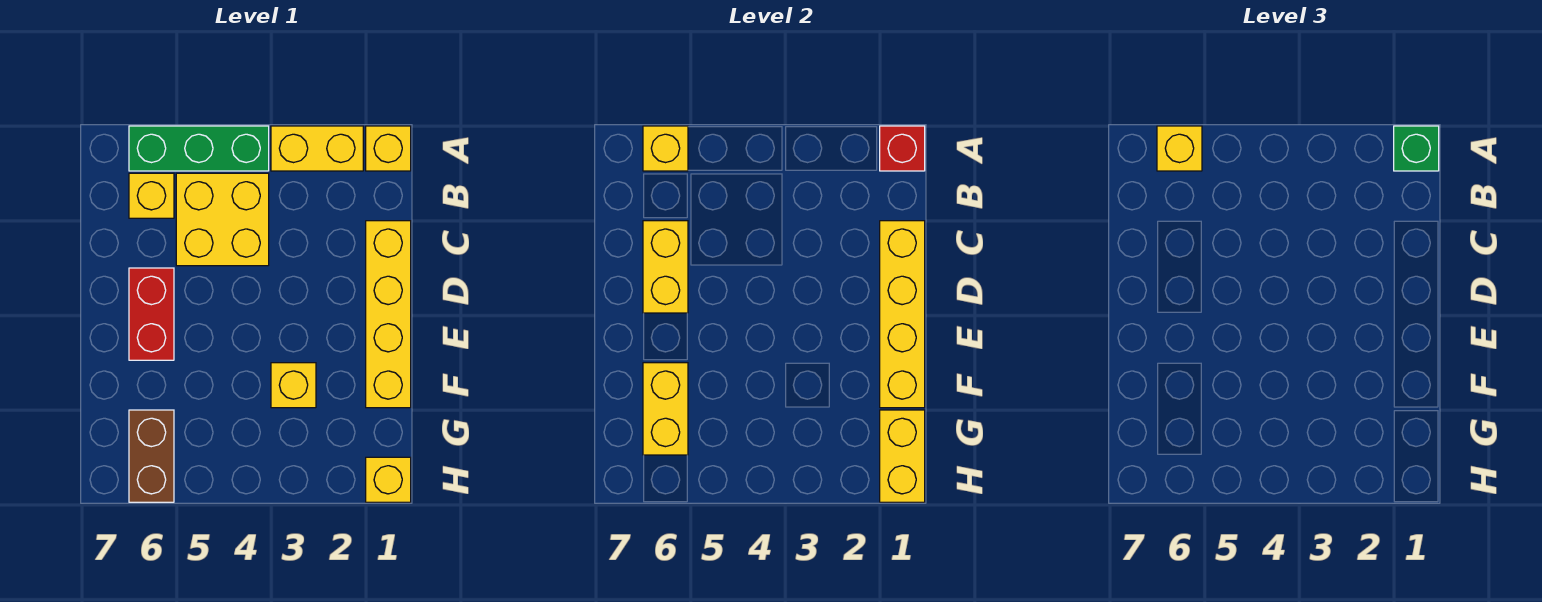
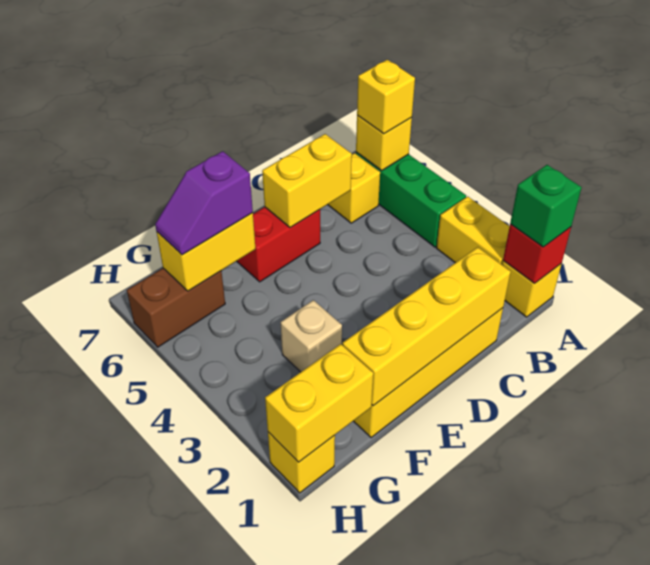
yellow 2x2 brick [176,173,269,266] -> none
yellow 1x1 brick [271,363,316,408] -> tan 1x1 brick [281,300,342,372]
none -> purple 1x2 slope [155,151,253,255]

